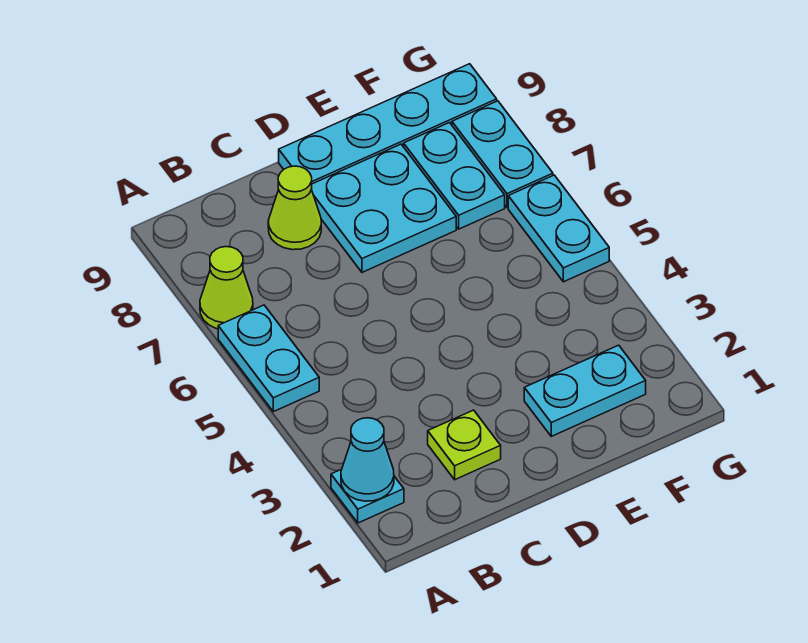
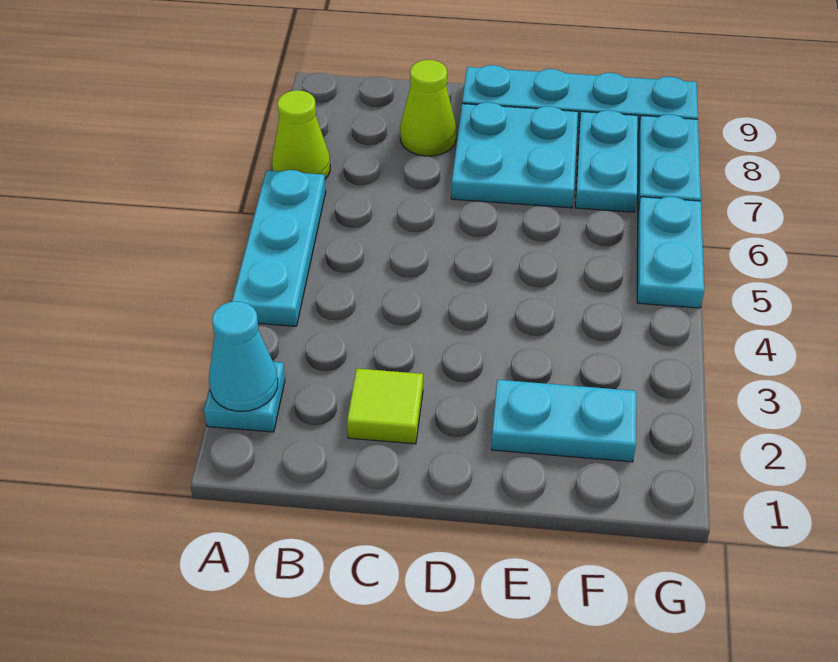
cyan 1x2 plate [218,305,319,412] -> cyan 1x3 plate [232,170,326,326]
lime 1x1 plate [428,410,501,480] -> lime 1x1 tile [347,369,423,444]

